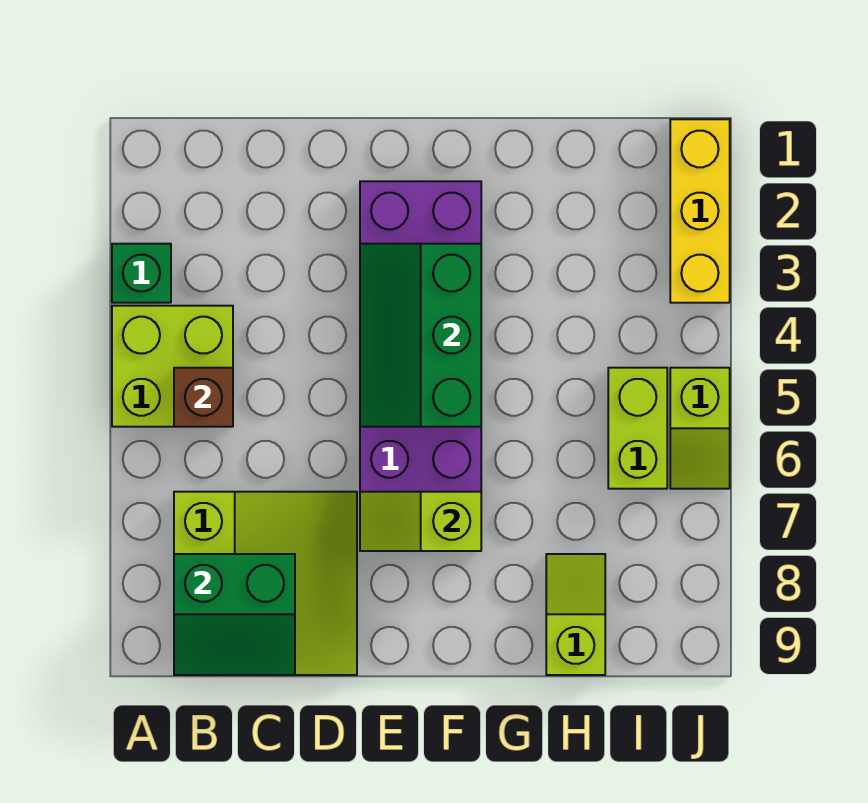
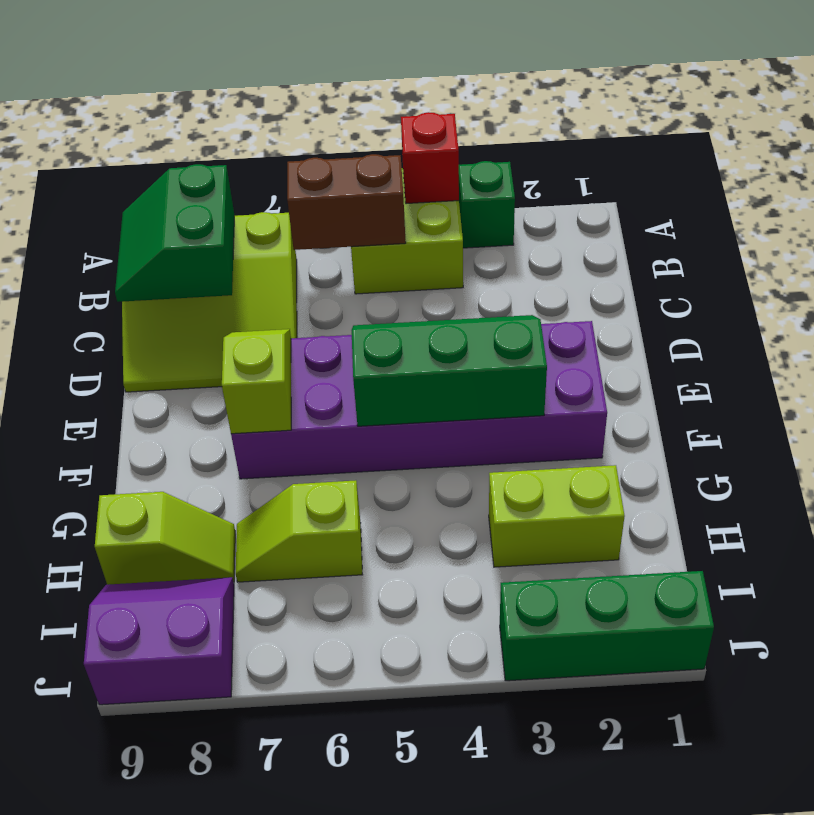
none -> red 1x1 brick [401,112,459,204]
brown 1x1 brick [174,368,233,427] -> brown 1x2 brick [287,154,406,250]
lime 1x2 brick [608,368,667,489] -> lime 1x2 brick moved to [489,465,625,567]
none -> purple 2x2 slope [84,577,234,705]
yellow 1x3 brick [670,119,730,303] -> green 1x3 brick [500,571,714,681]
lime 1x2 slope [670,368,730,489] -> lime 1x2 slope moved to [236,480,362,582]

